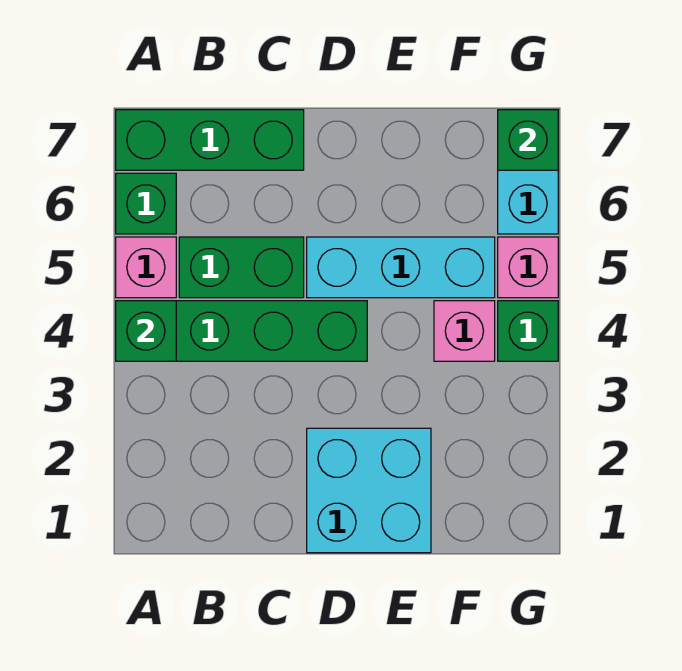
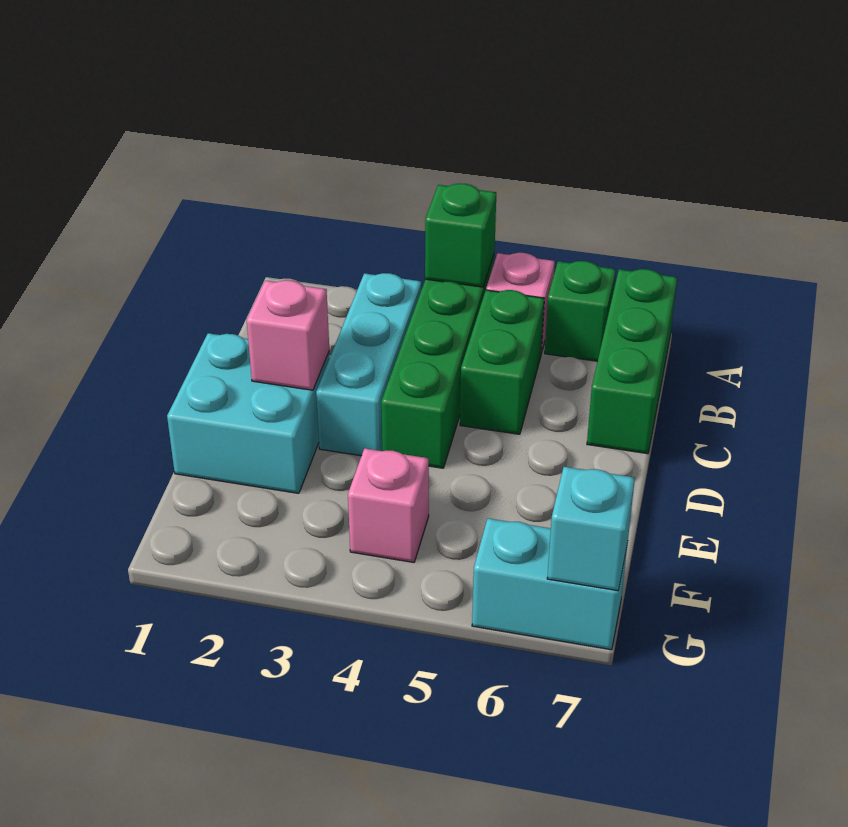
cyan 1x3 brick [307,237,495,298] -> cyan 1x3 brick moved to [316,273,422,456]
green 1x1 brick [498,301,558,361] -> none
pink 1x1 brick [498,237,558,298] -> pink 1x1 brick moved to [247,280,329,390]
green 1x1 brick [498,110,558,170] -> cyan 1x1 brick [547,467,635,591]

